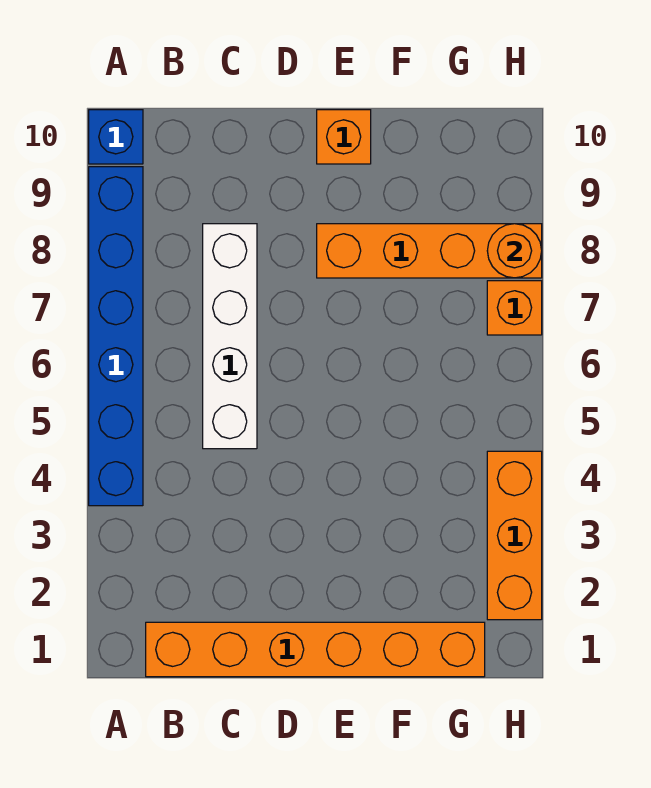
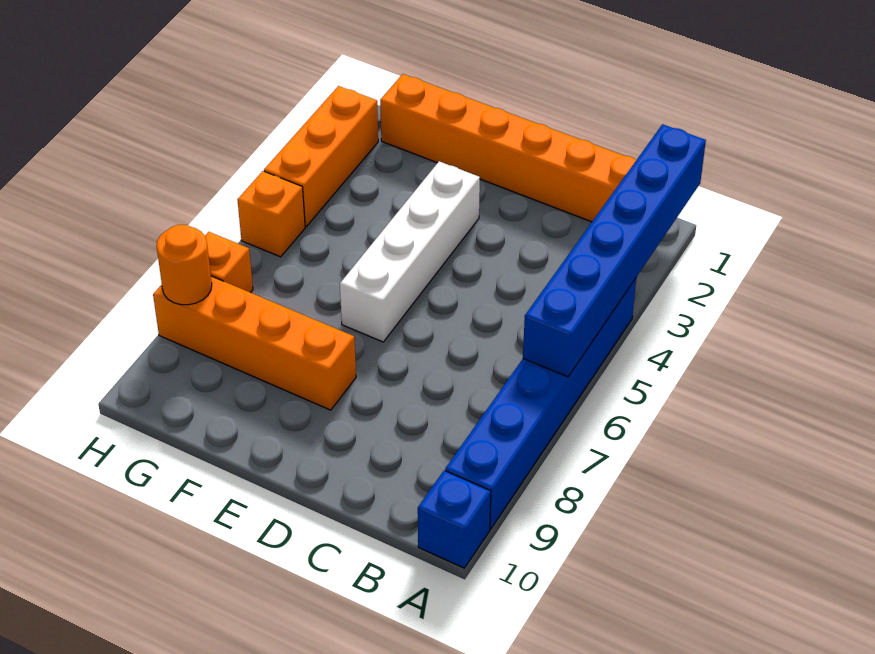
none -> blue 1x6 brick [523,124,706,377]
white 1x4 brick [203,224,257,449] -> white 1x4 brick moved to [340,161,480,342]
orange 1x1 brick [317,110,371,164] -> orange 1x1 brick moved to [237,171,305,257]

